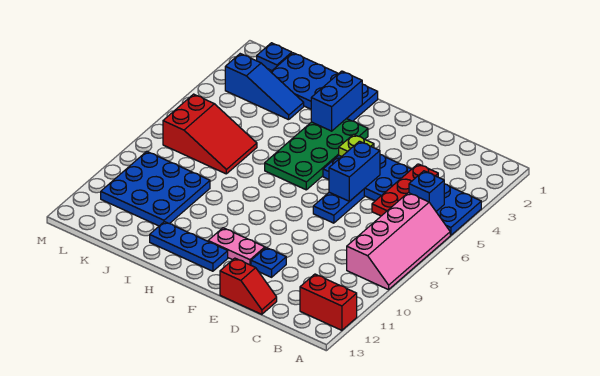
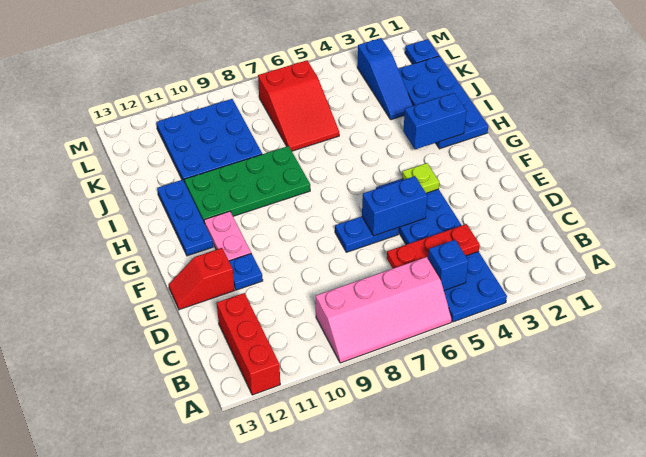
red 1x2 brick [300,274,357,330] -> red 1x3 brick [217,293,280,395]
red 1x2 slope [220,258,277,314] -> red 1x2 slope turned to [169,248,234,310]
green 2x4 plate [265,119,368,190] -> green 2x4 plate moved to [184,146,310,222]

